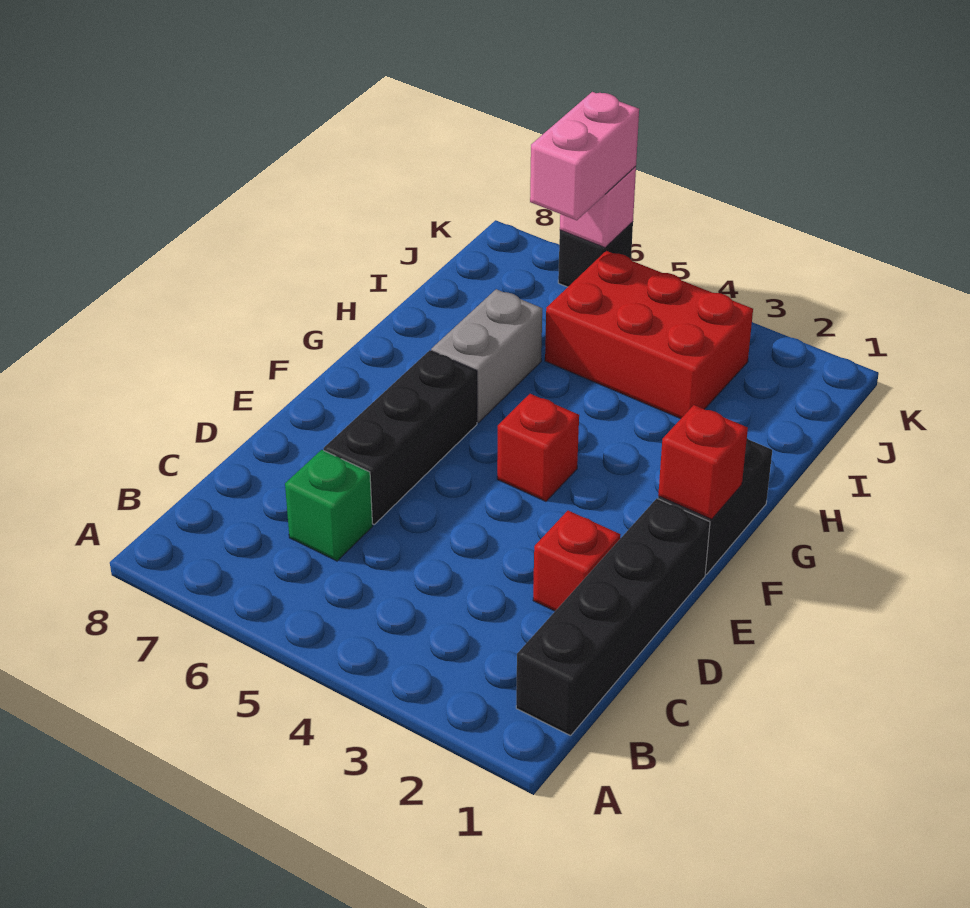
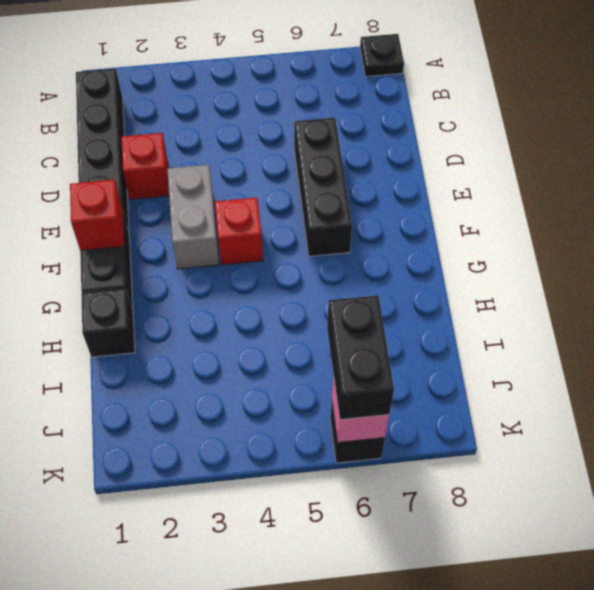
none -> black 1x1 plate [360,34,404,77]
green 1x1 brick [285,450,373,561] -> none
grey 1x2 brick [431,289,542,423] -> grey 1x2 brick moved to [167,165,219,269]
none -> black 1x1 brick [81,289,135,357]
red 2x3 brick [545,251,753,419] -> none
pink 1x2 brick [530,92,639,220] -> black 1x2 brick [327,295,394,420]

